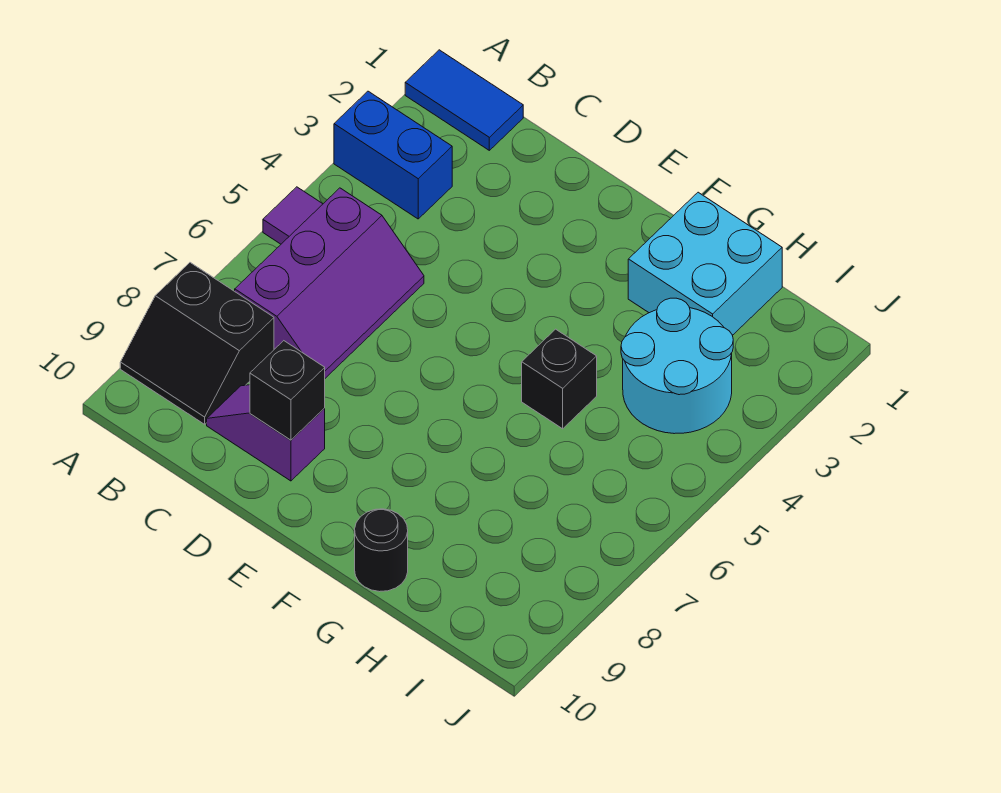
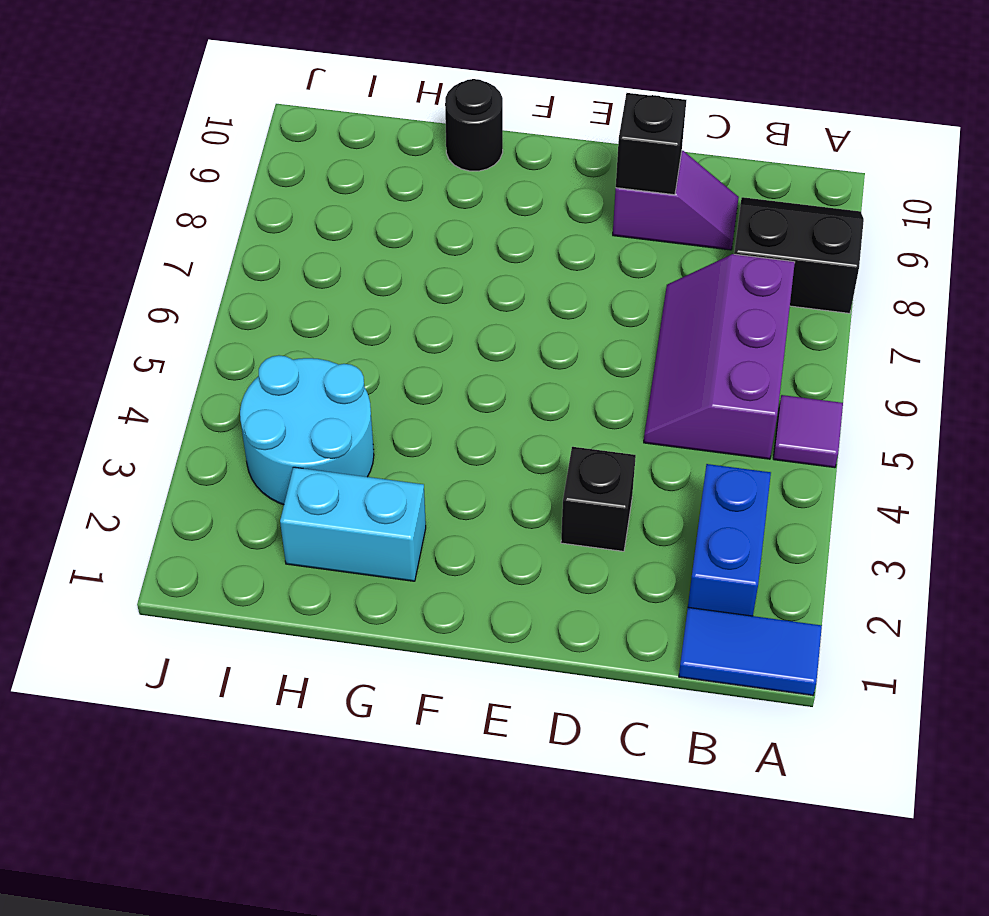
blue 1x2 brick [334,91,452,219] -> blue 1x2 brick turned to [688,464,771,616]
cyan 2x2 brick [628,192,782,335] -> cyan 1x2 brick [280,467,426,581]
black 1x1 brick [522,329,597,429] -> black 1x1 brick moved to [561,447,636,551]

